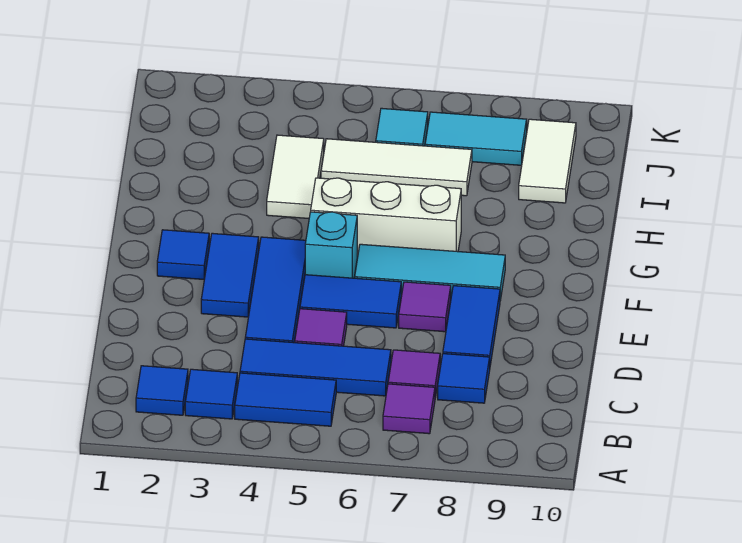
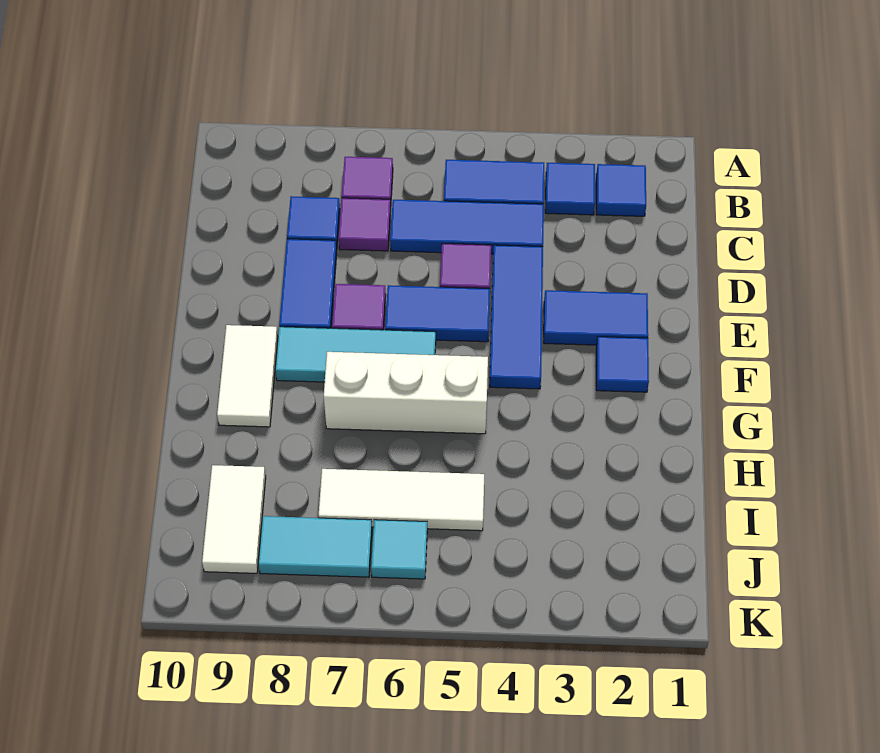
blue 1x2 tile [201,233,259,317] -> blue 1x2 tile turned to [544,290,648,345]
cyan 1x1 brick [305,212,358,278] -> none
white 1x2 tile [267,135,324,218] -> white 1x2 tile moved to [217,325,278,427]

